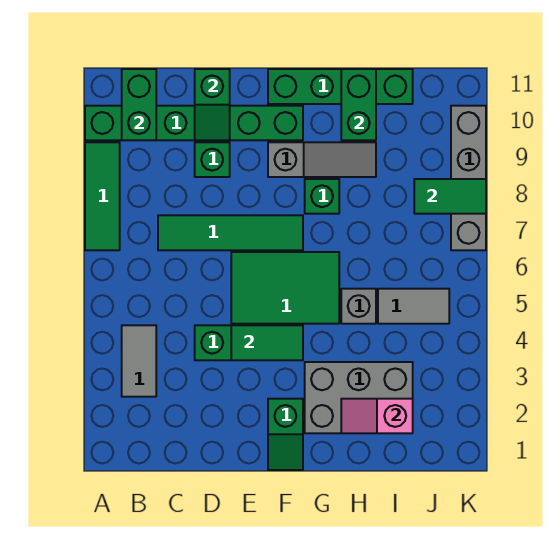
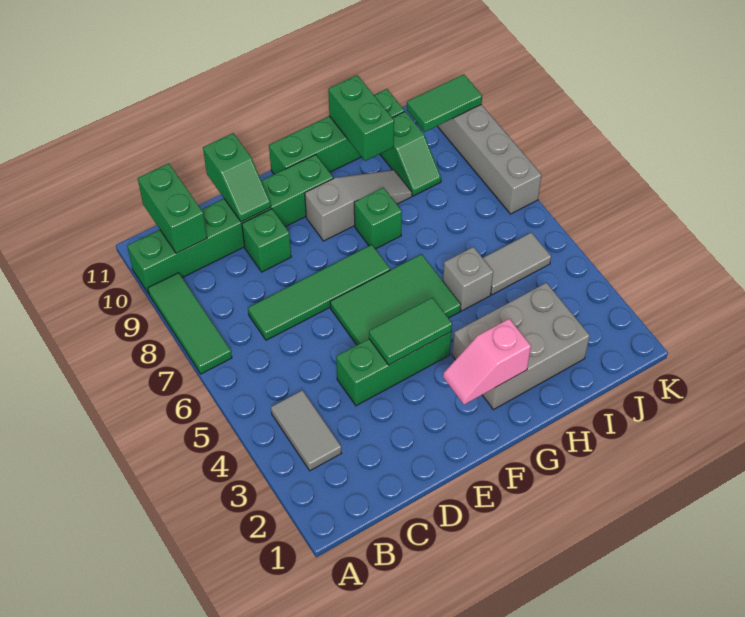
green 1x2 slope [268,399,303,470] -> green 1x2 slope moved to [380,111,441,196]
pink 1x2 slope [341,399,413,433] -> pink 1x2 slope moved to [443,319,531,405]
green 1x2 tile [414,179,486,214] -> green 1x2 tile moved to [407,74,482,132]

